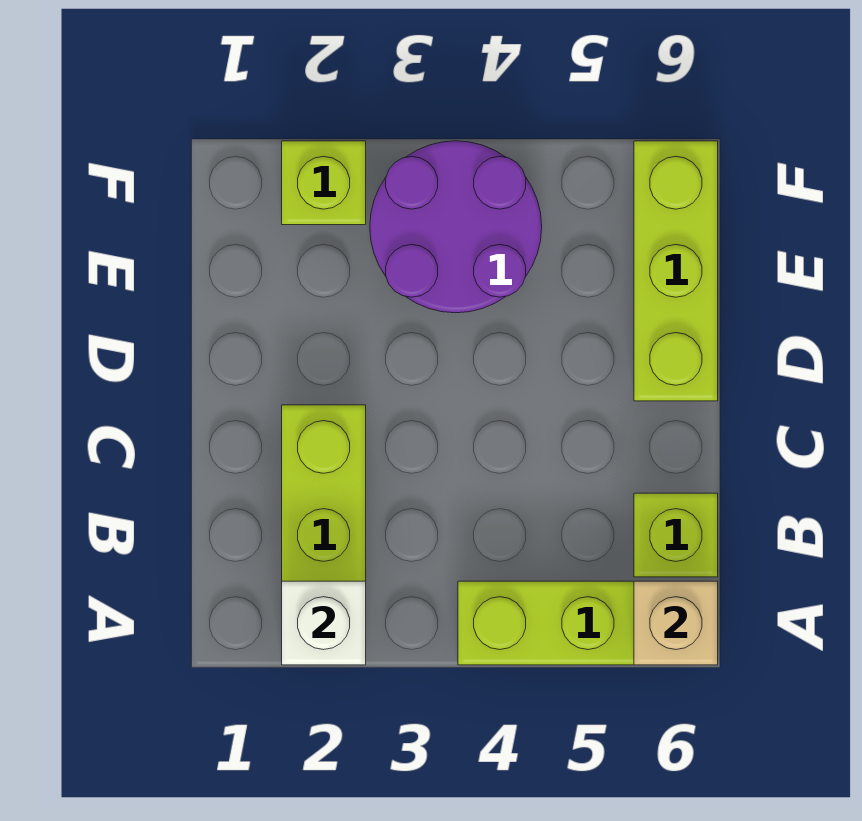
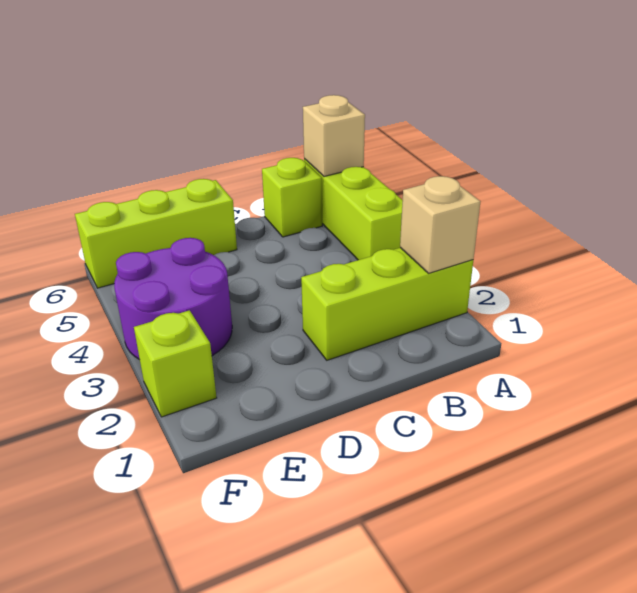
white 1x1 brick [282,581,366,665] -> tan 1x1 brick [400,176,481,273]

